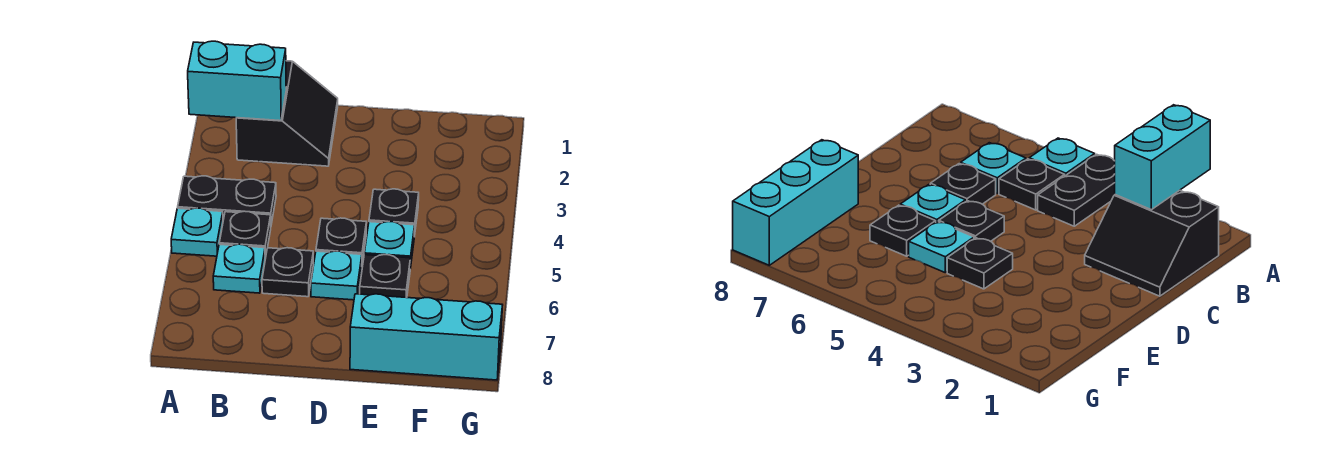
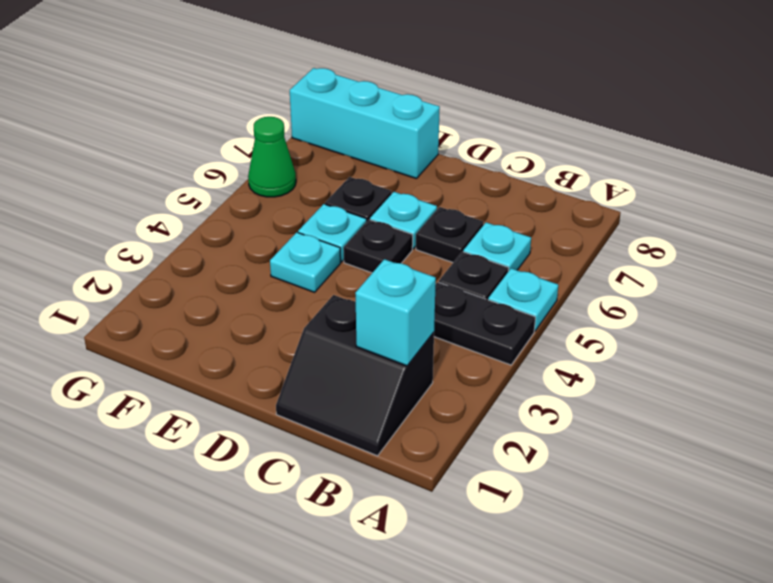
cyan 1x2 brick [188,41,286,121] -> cyan 1x1 brick [355,259,436,366]
black 2x2 slope [236,61,338,166] -> black 2x2 slope turned to [276,295,434,456]
black 1x1 plate [369,189,419,237] -> cyan 1x1 plate [270,232,341,292]
none -> green 1x1 cone [248,117,296,197]

